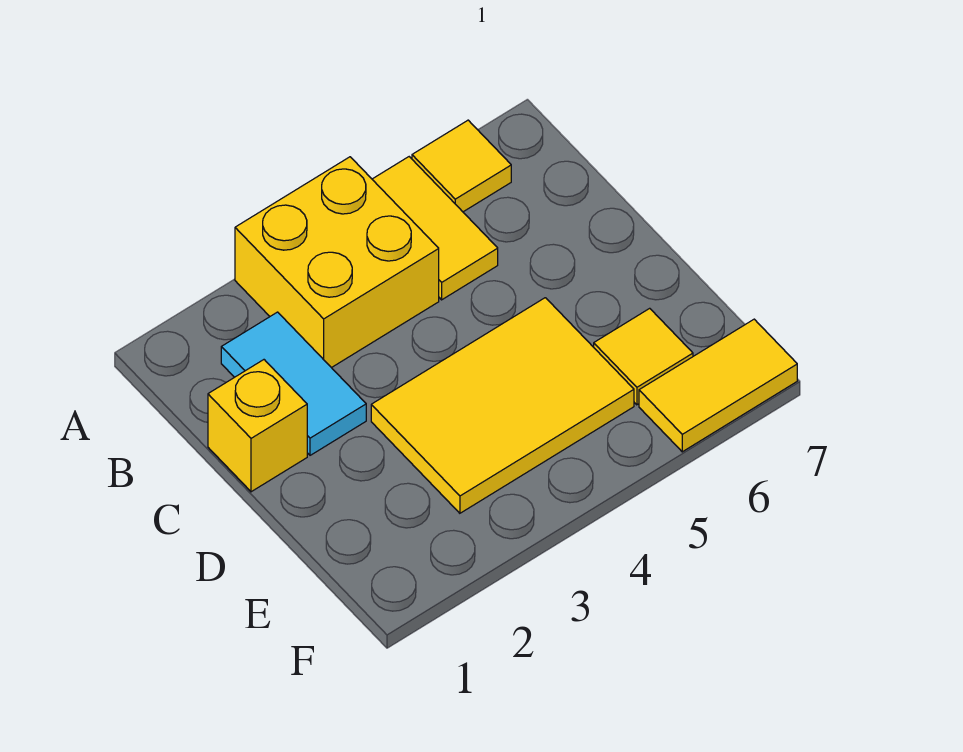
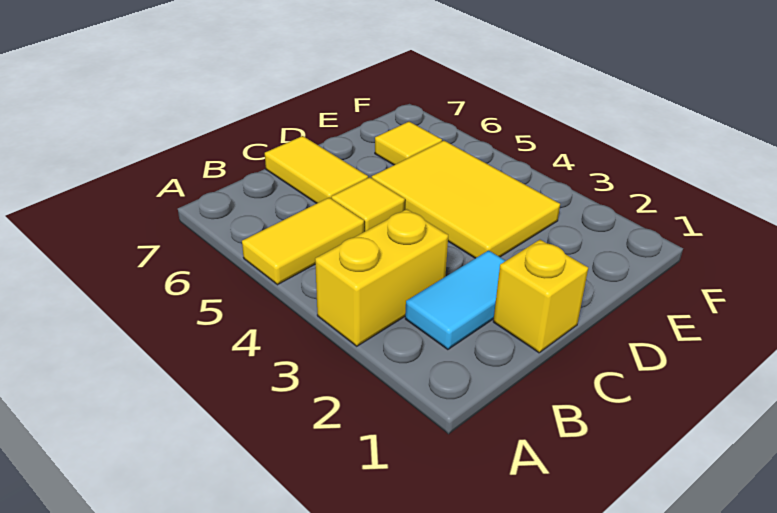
yellow 2x2 brick [235,157,439,368] -> yellow 1x2 brick [315,209,448,346]
yellow 1x1 tile [412,120,511,212] -> yellow 1x1 tile moved to [331,177,405,232]
yellow 1x2 tile [639,319,797,452] -> yellow 1x2 tile moved to [265,136,368,203]

